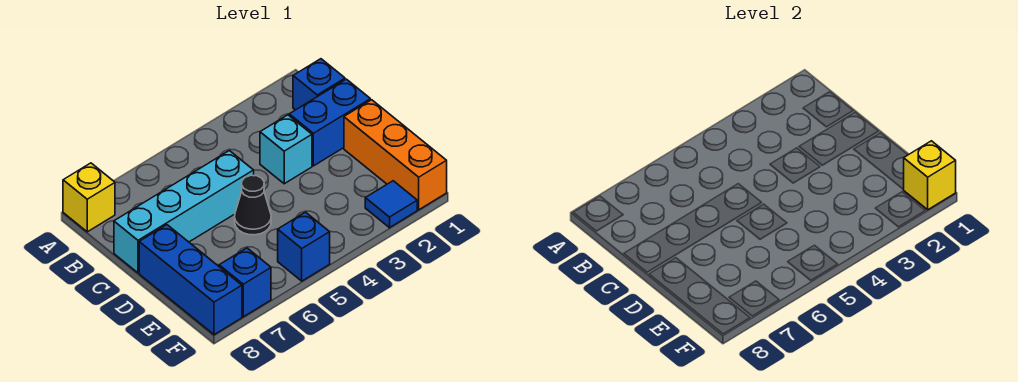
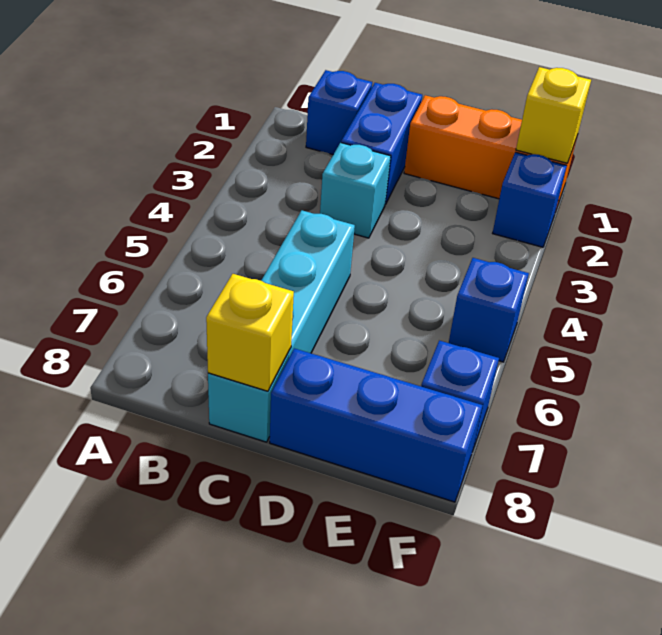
yellow 1x1 brick [63,163,115,232] -> yellow 1x1 brick moved to [206,274,294,391]
black 1x1 cone [235,175,271,235] -> none
blue 1x1 tile [365,181,417,228] -> blue 1x1 brick [493,152,567,247]

